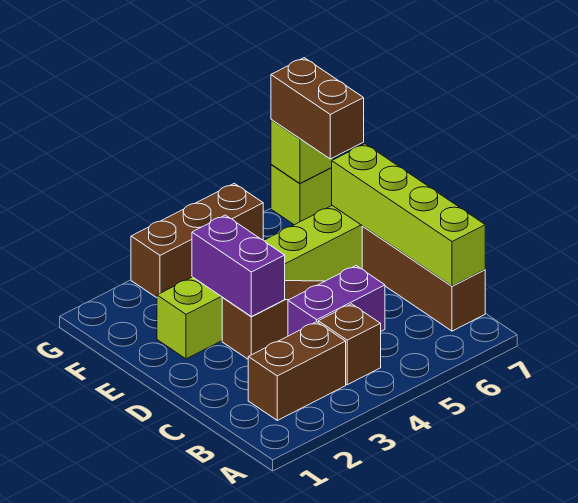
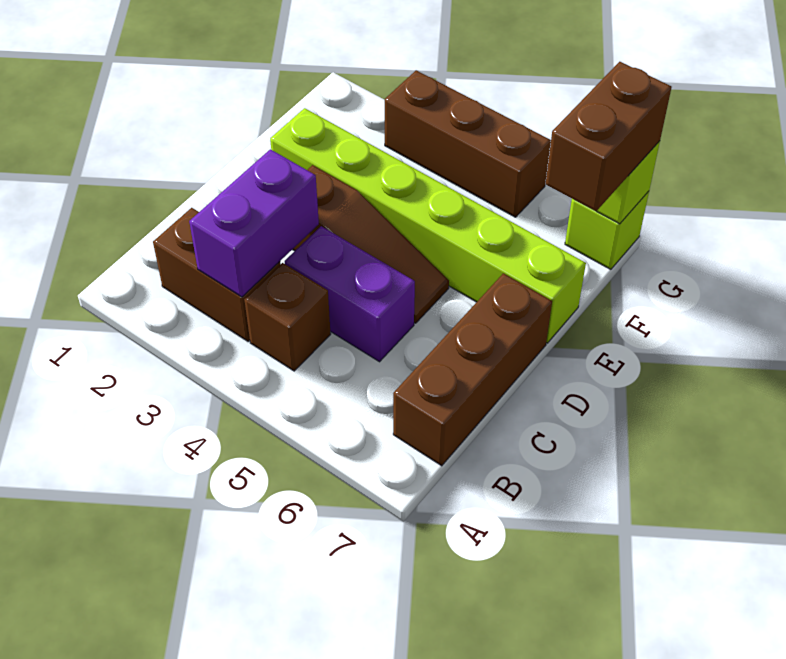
lime 1x4 brick [332,144,485,286] -> none
purple 1x2 brick [192,215,285,317] -> purple 1x2 brick moved to [189,149,319,297]

